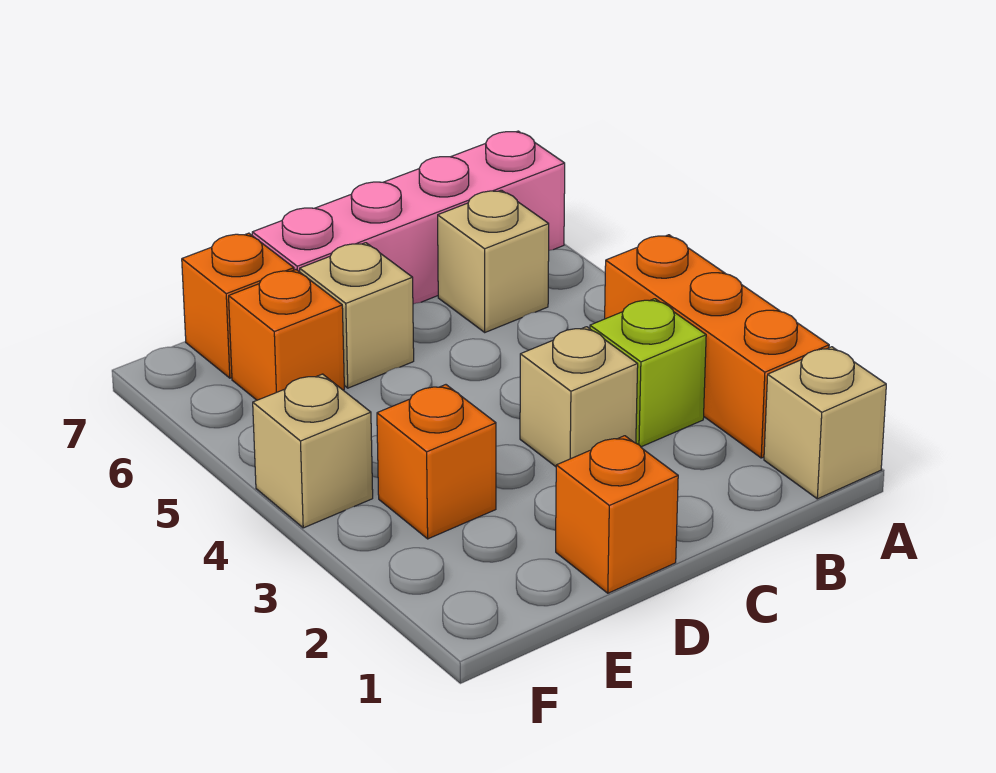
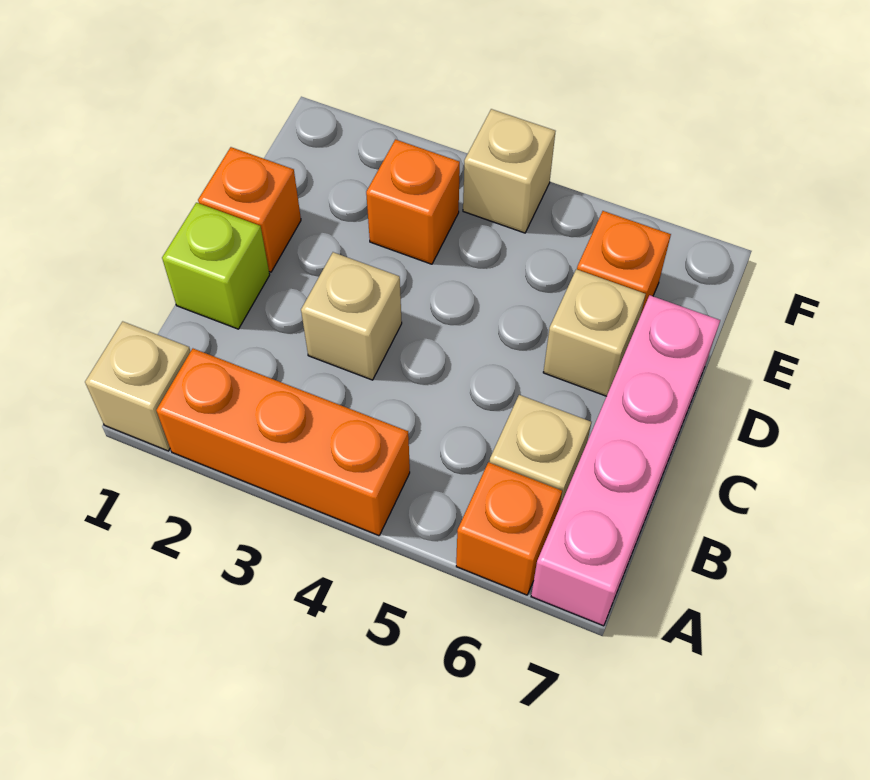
lime 1x1 brick [590,299,706,447] -> lime 1x1 brick moved to [162,203,270,329]
orange 1x1 brick [182,233,294,378] -> orange 1x1 brick moved to [456,462,562,595]

